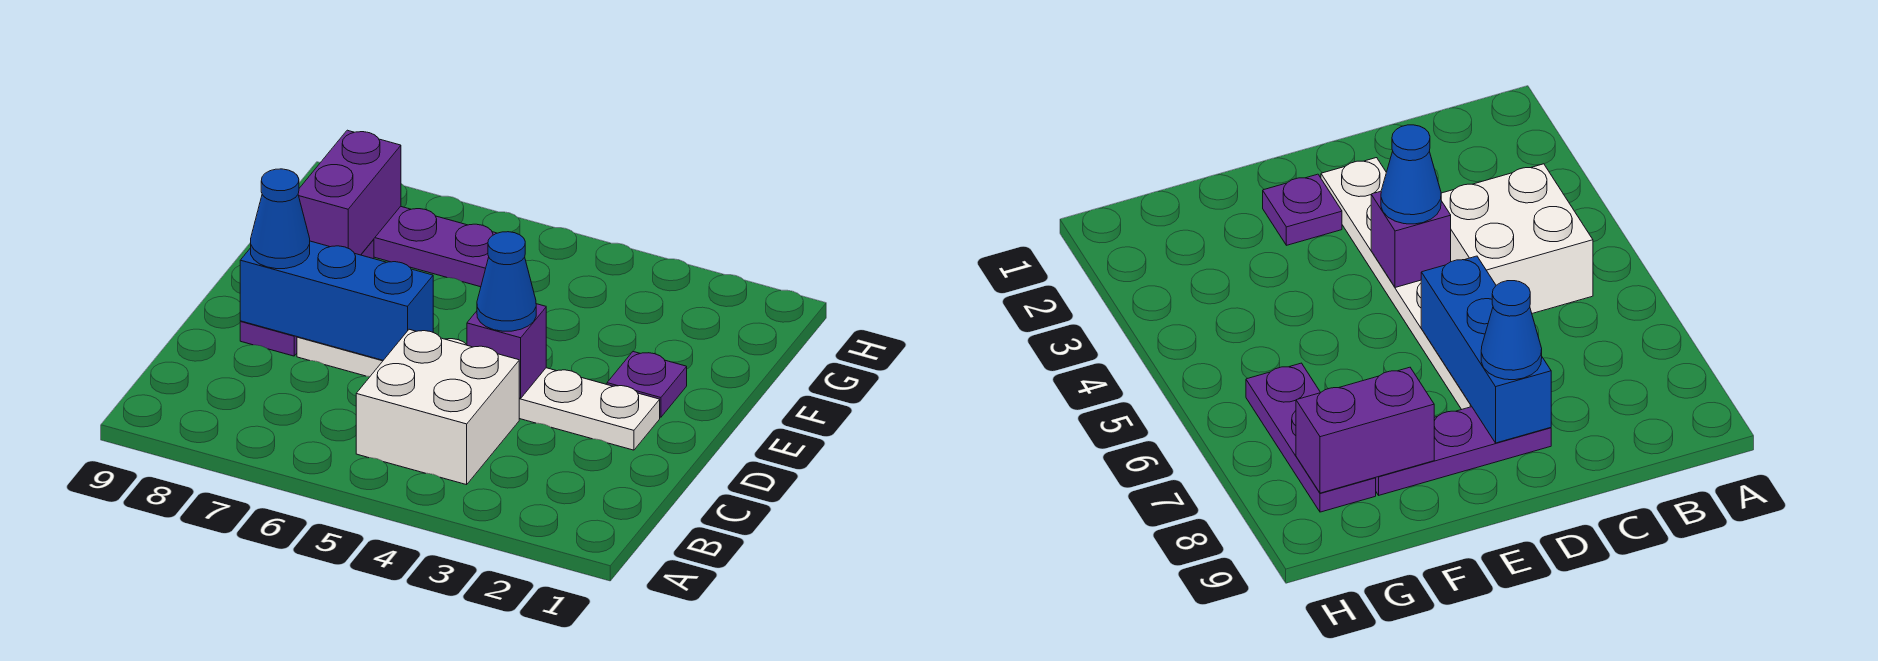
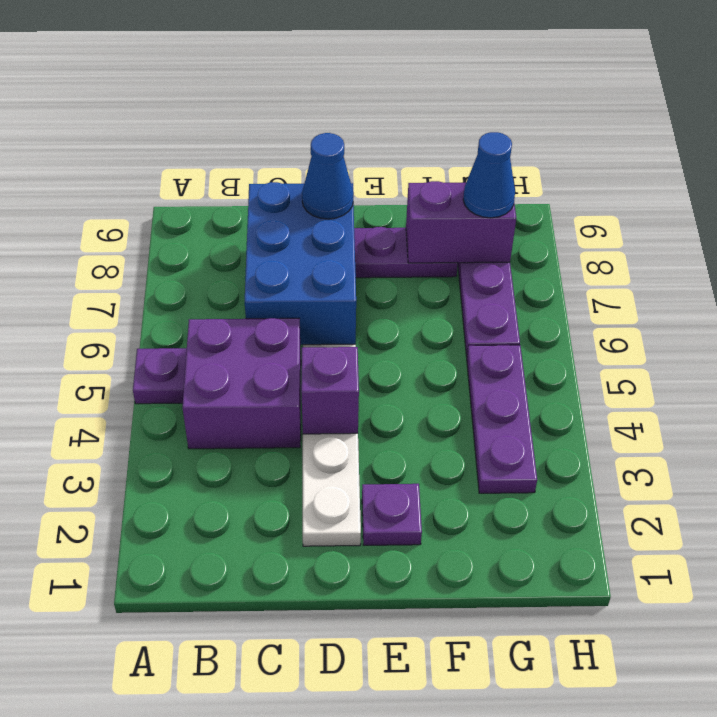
none -> purple 1x1 plate [133,348,187,404]
white 2x2 brick [356,329,519,485] -> purple 2x2 brick [182,318,301,449]
blue 1x1 cone [477,232,536,331] -> blue 1x1 cone moved to [463,132,515,218]
blue 1x3 brick [240,241,433,360] -> blue 2x3 brick [245,182,356,345]
none -> purple 1x3 plate [467,345,537,493]

